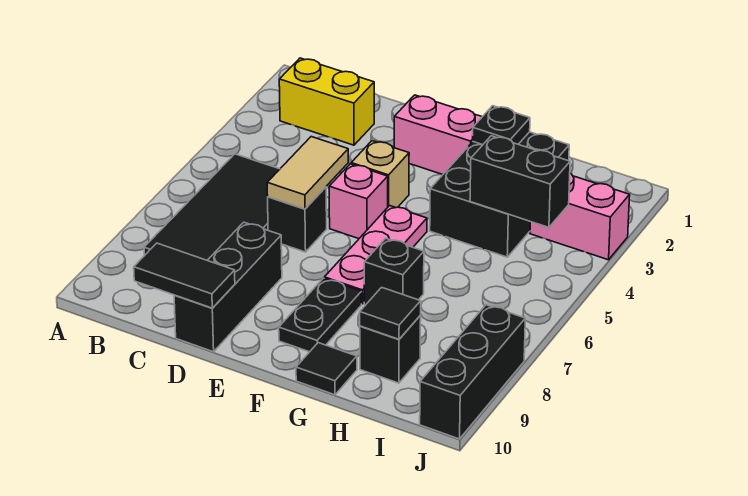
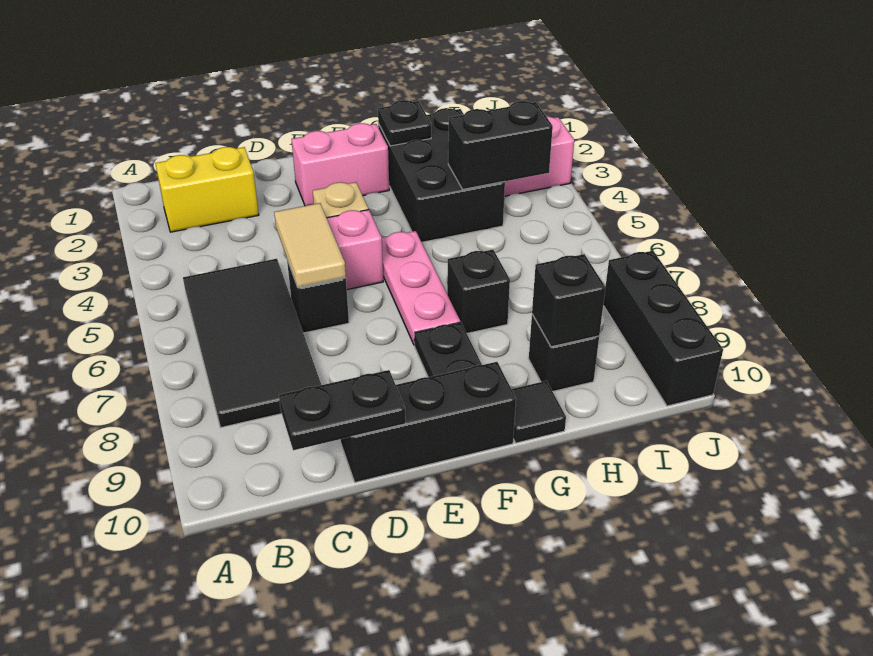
black 1x2 tile [134,243,235,308] -> black 1x2 plate [279,370,406,450]
black 1x3 brick [174,222,282,352] -> black 1x3 brick turned to [341,362,516,482]
black 1x1 tile [360,287,421,339] -> black 1x1 brick [532,254,605,347]

